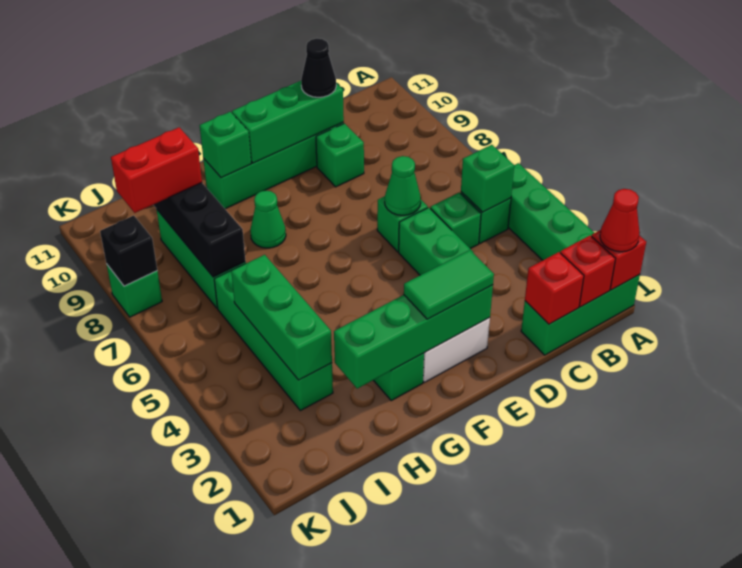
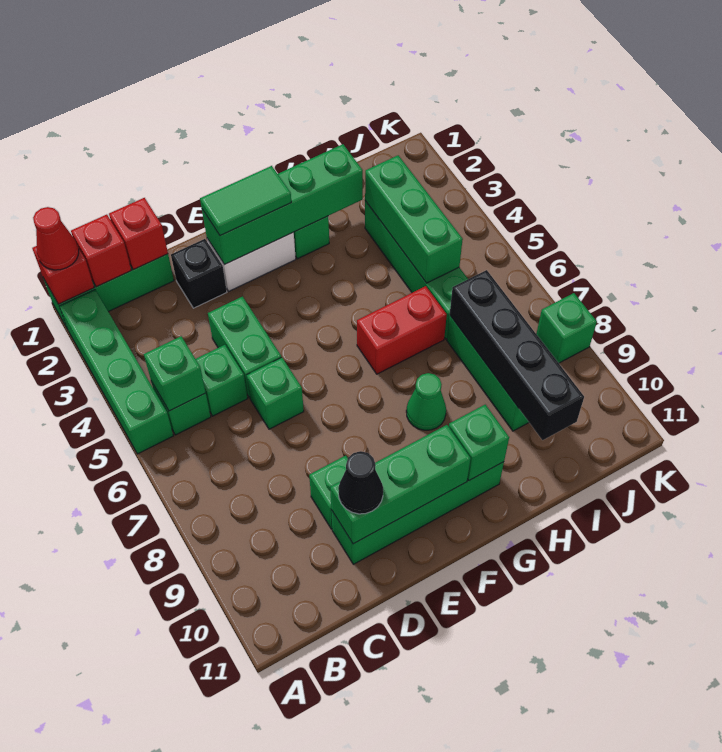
green 1x1 cone [385,156,421,215] -> none
red 1x2 brick [111,127,202,213] -> red 1x2 brick moved to [357,286,447,374]
black 1x1 brick [100,216,157,286] -> black 1x1 brick moved to [171,239,227,308]

